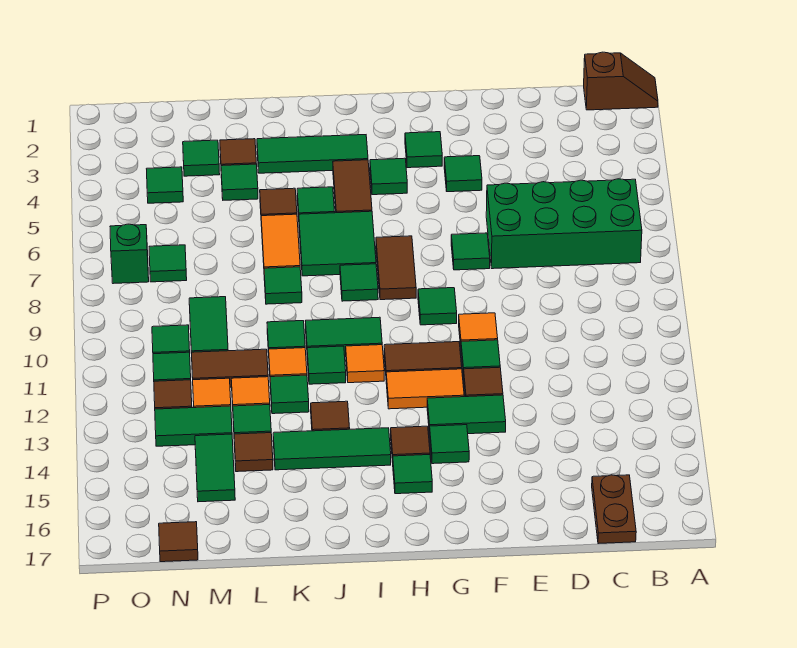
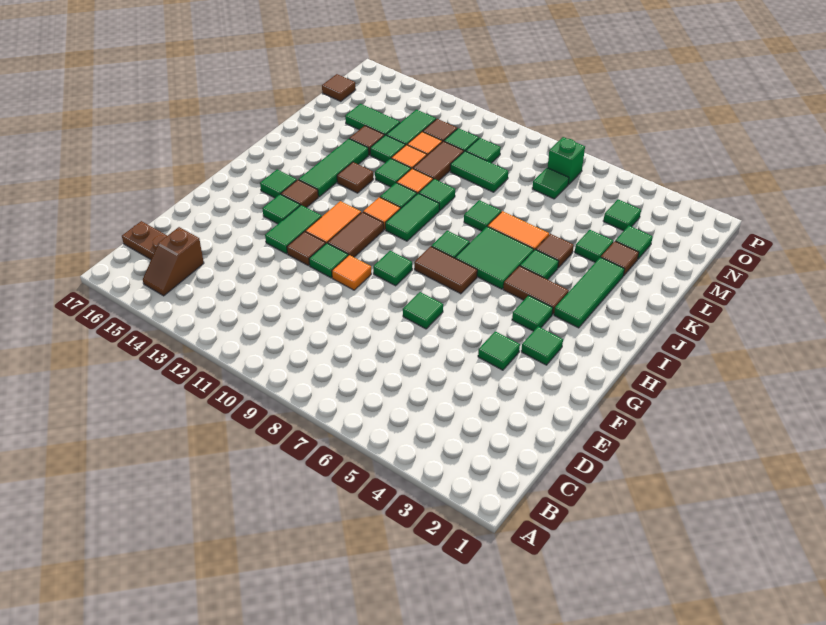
brown 1x2 slope [584,52,658,110] -> brown 1x2 slope moved to [143,227,204,296]
green 2x4 brick [486,179,642,269] -> none

